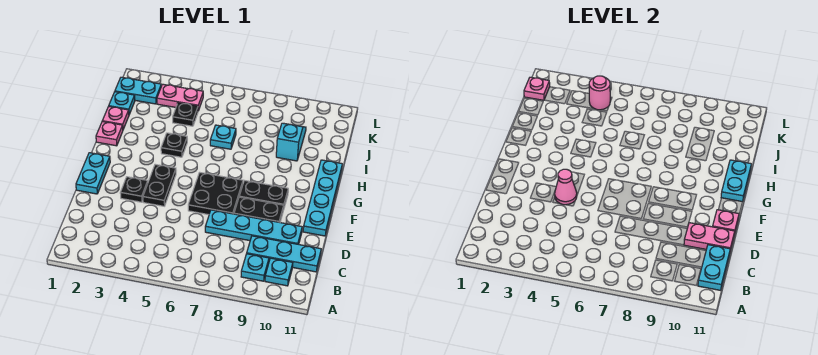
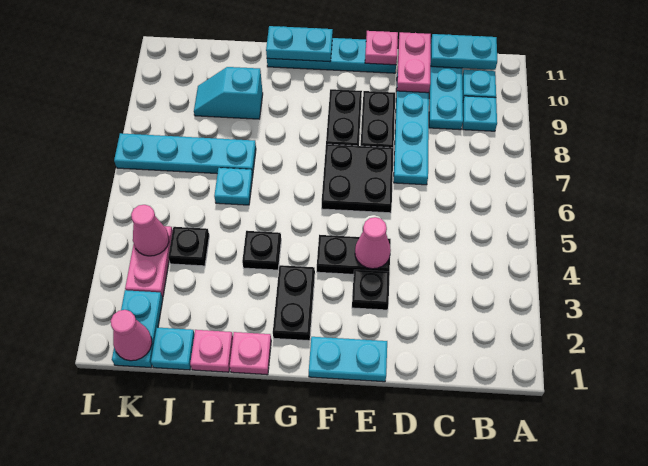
none -> black 1x2 plate [273,265,315,341]
none -> cyan 1x4 plate [114,133,256,175]
pink 1x1 plate [524,77,550,100] -> pink 1x1 cone [111,310,152,361]
pink 1x1 round brick [589,76,610,110] -> pink 1x1 cone [131,205,169,256]

